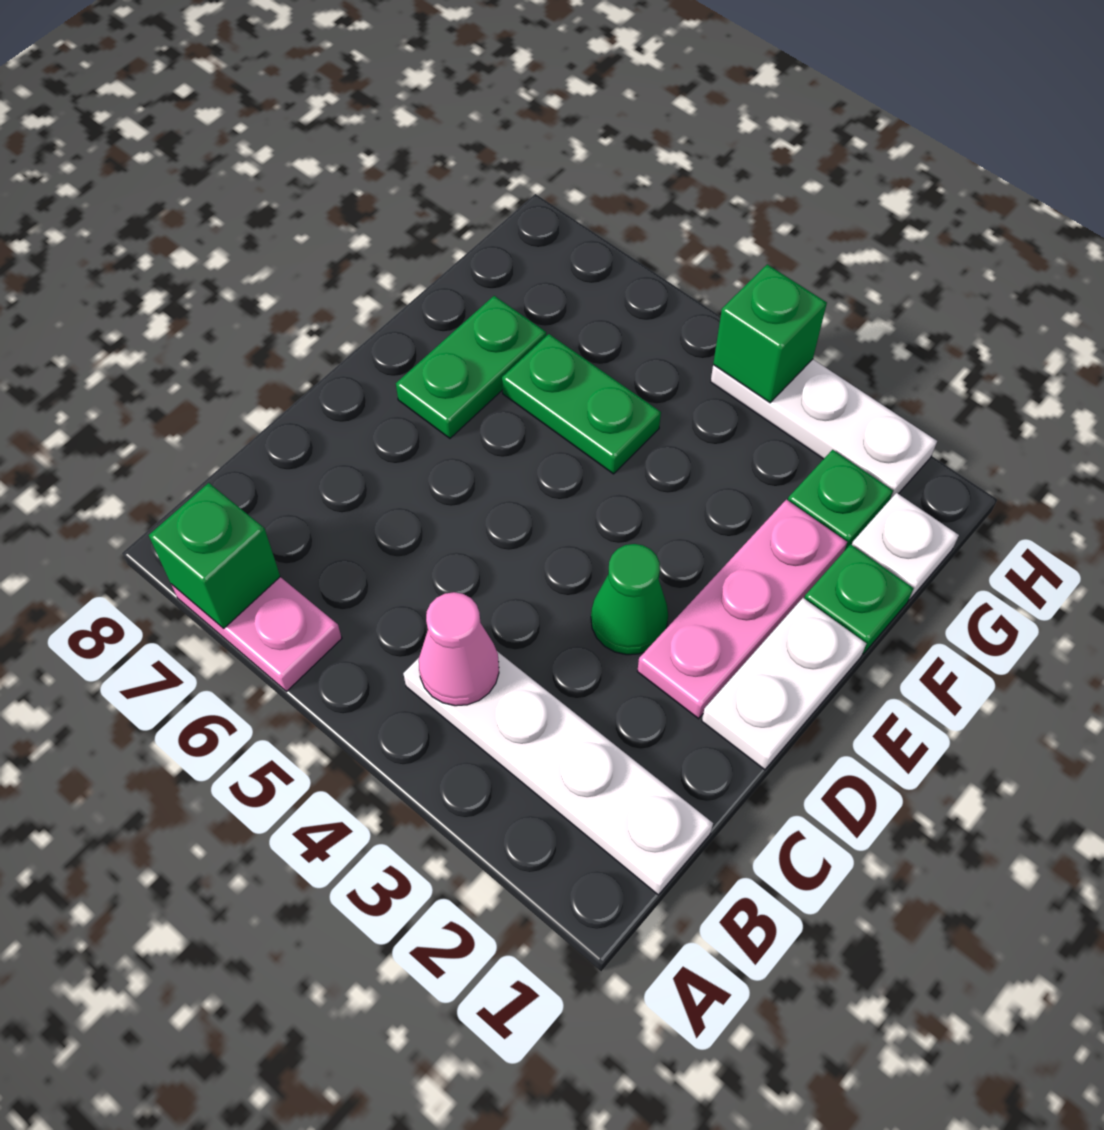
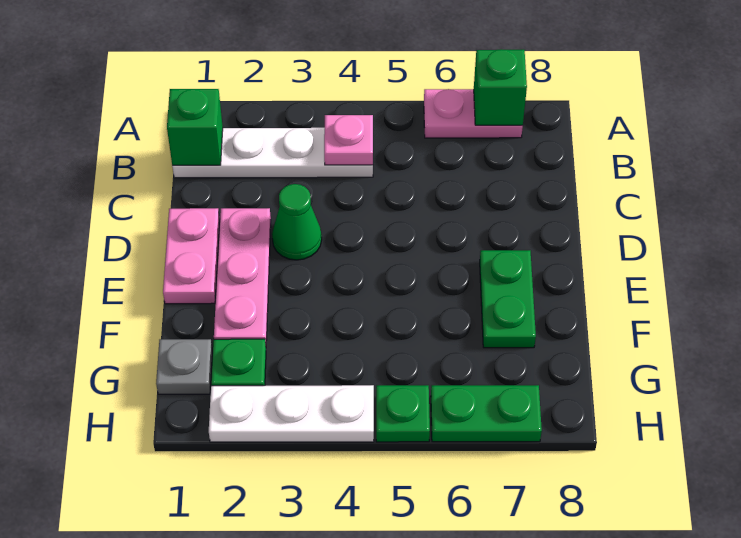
pink 1x1 cone [419,592,499,706] -> pink 1x1 plate [324,115,373,165]
white 1x2 plate [702,598,866,770] -> pink 1x2 plate [163,208,220,304]
green 1x1 plate [804,544,914,654] -> green 1x1 plate moved to [376,385,430,442]
green 1x2 plate [502,334,661,474] -> green 1x2 plate moved to [431,385,542,442]
white 1x1 plate [852,493,959,600] -> grey 1x1 plate [156,339,212,394]
green 1x1 brick [713,264,827,403] -> green 1x1 brick moved to [167,89,223,165]

